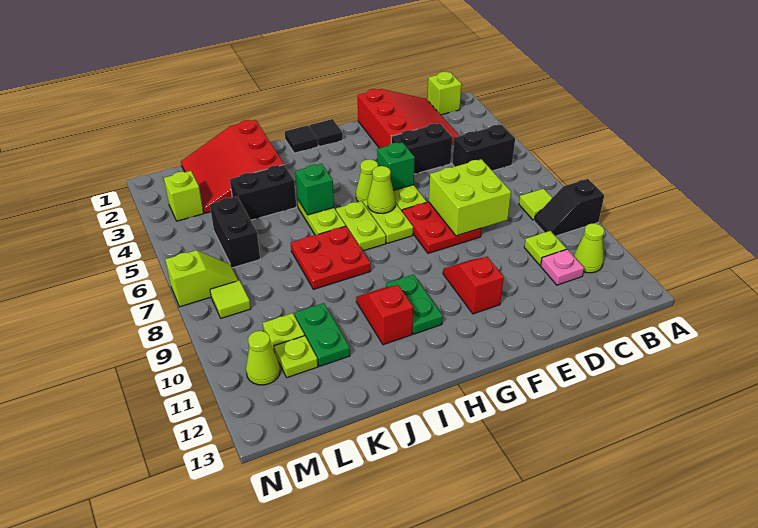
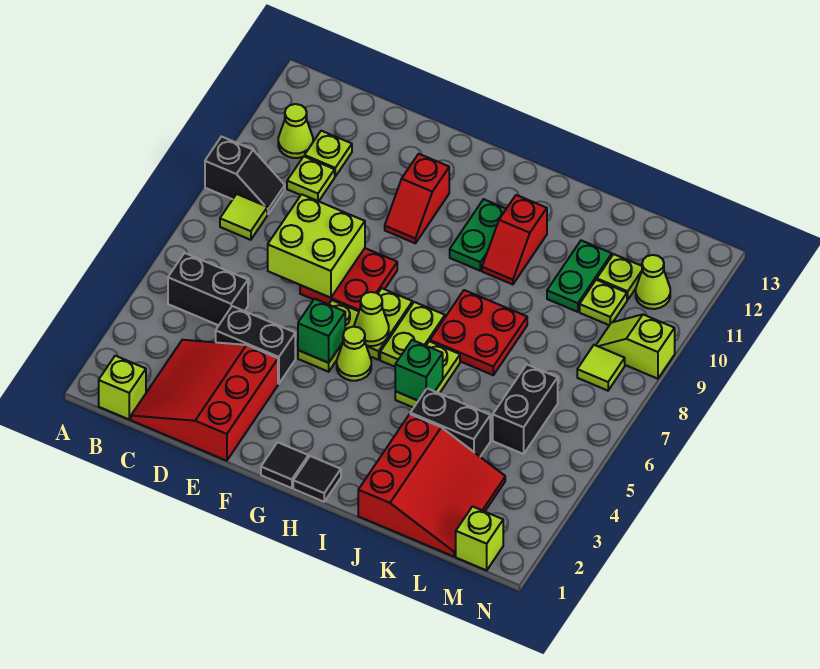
pink 1x1 plate [541,249,584,285] -> lime 1x1 plate [305,131,352,176]
lime 1x1 brick [164,171,204,221] -> lime 1x1 brick moved to [456,507,503,570]
lime 1x2 slope [165,250,238,307] -> lime 1x2 slope moved to [596,315,675,379]

